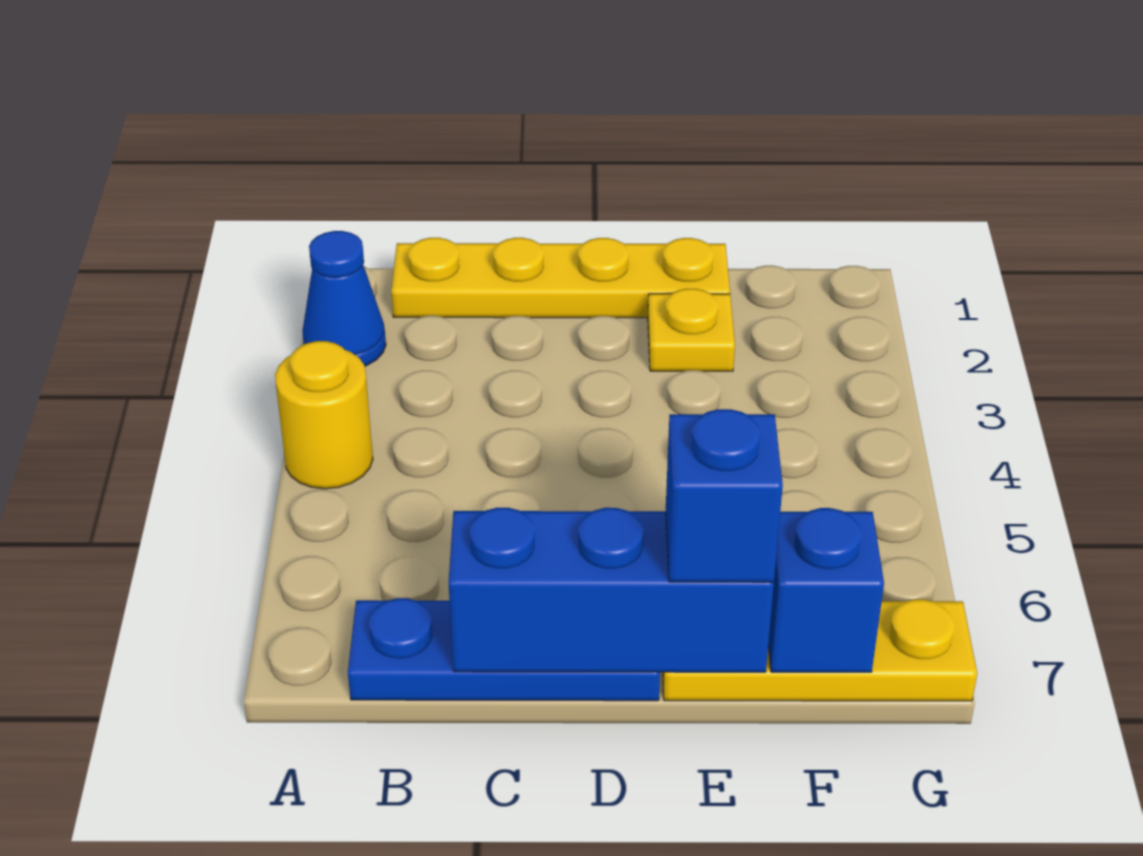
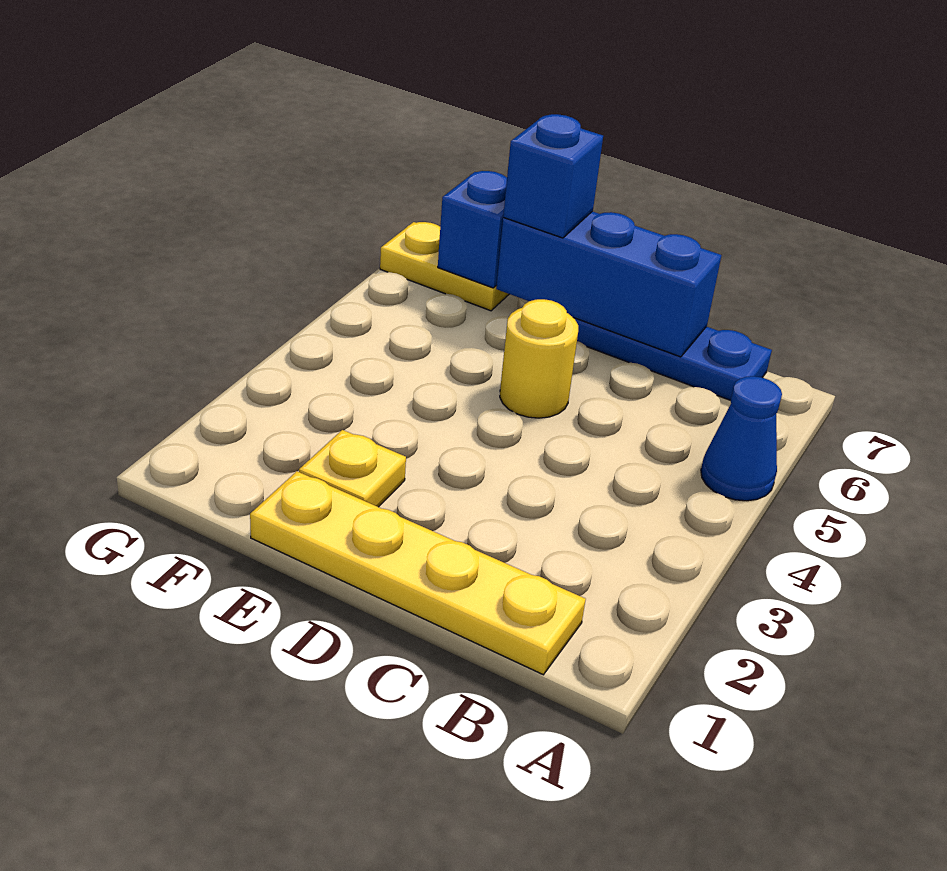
blue 1x1 cone [302,231,386,366] -> blue 1x1 cone moved to [701,376,782,501]
yellow 1x1 round brick [275,341,373,489] -> yellow 1x1 round brick moved to [500,299,578,418]
yellow 1x3 plate [663,599,977,701] -> yellow 1x2 plate [380,222,509,311]

